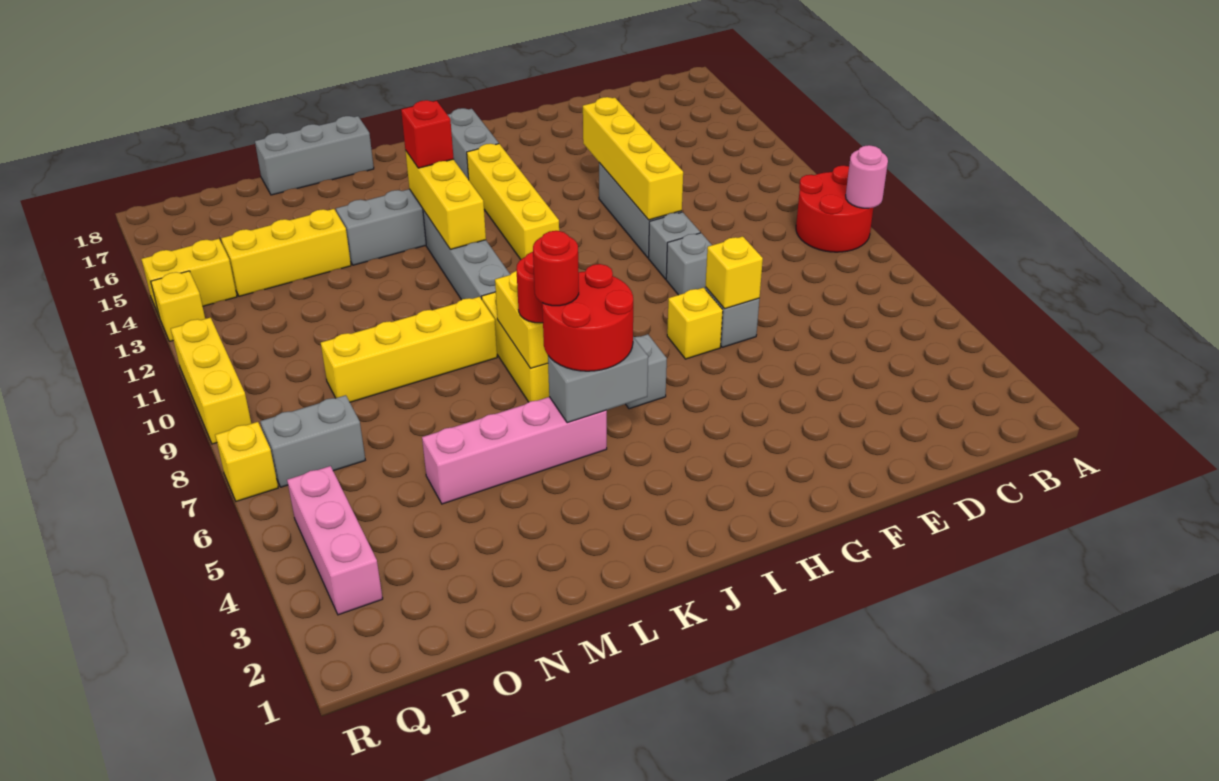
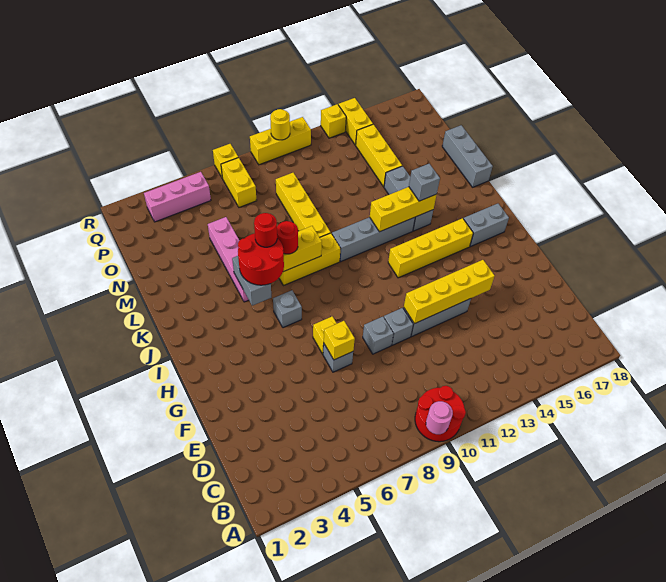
red 1x1 brick [401,100,454,168] -> grey 1x1 brick [409,164,440,201]
grey 1x2 brick [260,395,365,487] -> yellow 1x2 brick [221,158,257,207]
none -> yellow 1x1 round brick [270,109,290,140]

